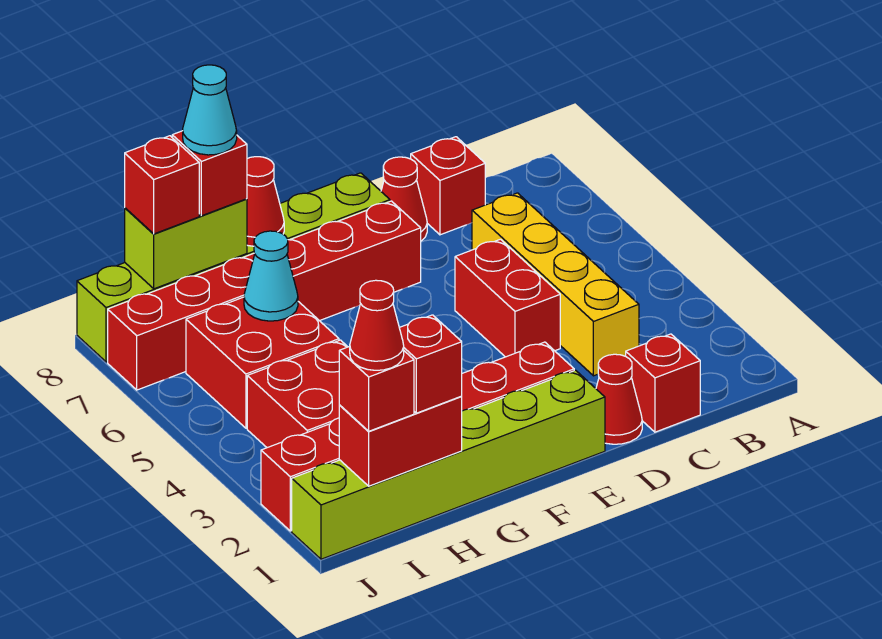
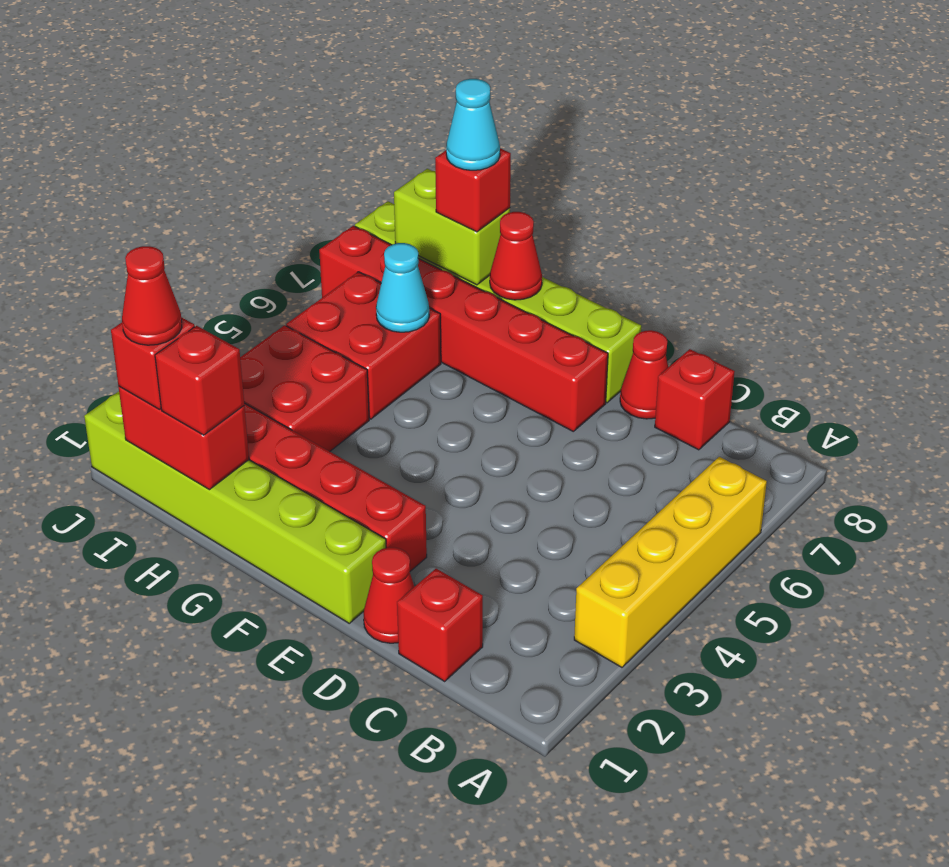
yellow 1x4 brick [472,193,639,376] -> yellow 1x4 brick moved to [574,457,767,667]
red 1x2 brick [455,239,560,357] -> none
red 1x1 brick [125,136,199,234] -> none

